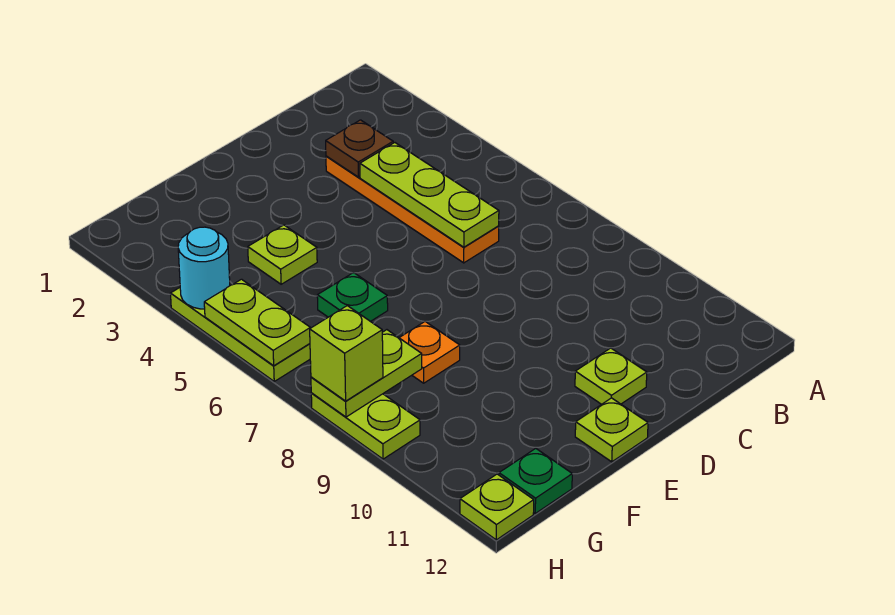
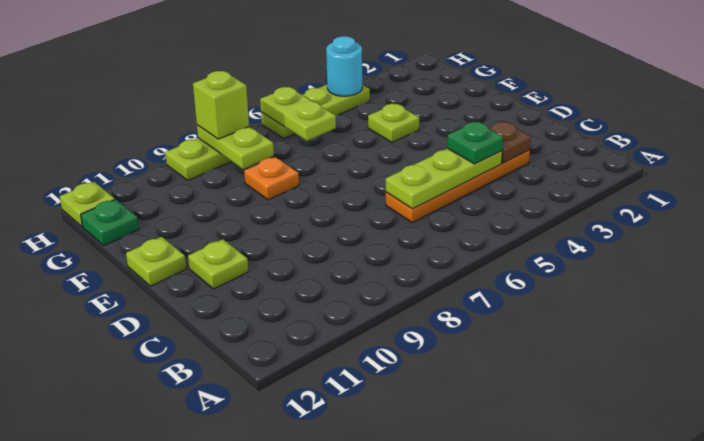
green 1x1 plate [317,273,388,322] -> green 1x1 plate moved to [447,122,503,164]
lime 1x2 plate [204,279,310,366] -> lime 1x2 plate turned to [260,87,336,141]

